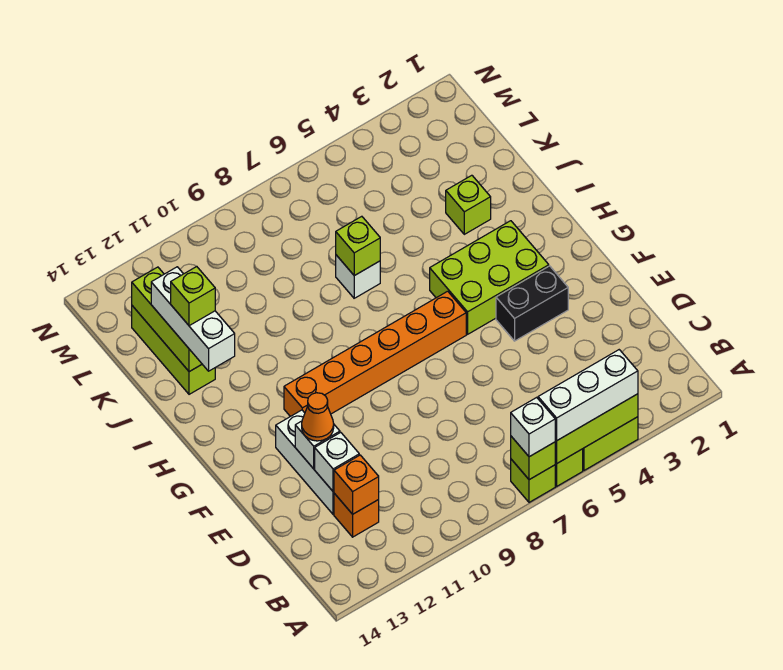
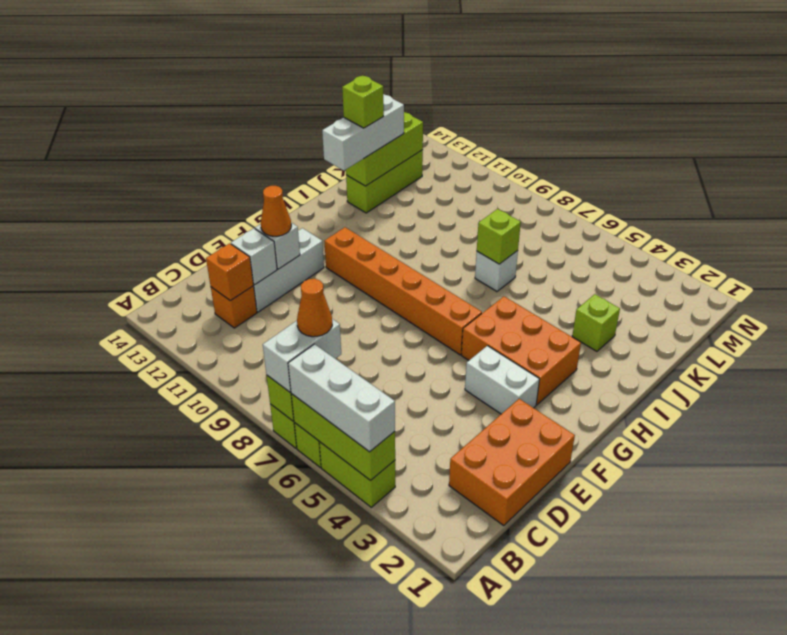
white 1x1 brick [511,397,555,457] -> white 1x2 brick [263,319,341,392]
none -> orange 1x1 cone [297,279,332,337]
none -> orange 2x3 brick [449,399,575,526]
black 1x2 brick [496,266,568,341] -> white 1x2 brick [465,346,540,414]
lime 2x3 brick [430,221,549,334] -> orange 2x3 brick [461,296,581,405]

